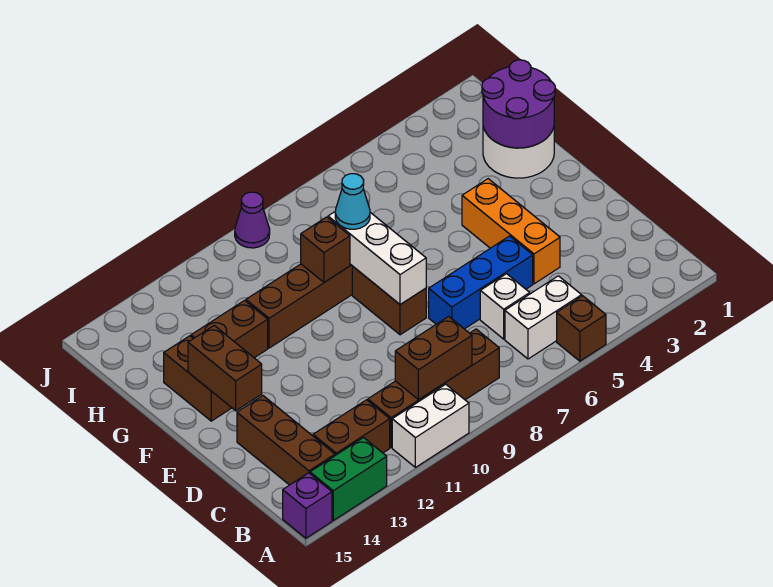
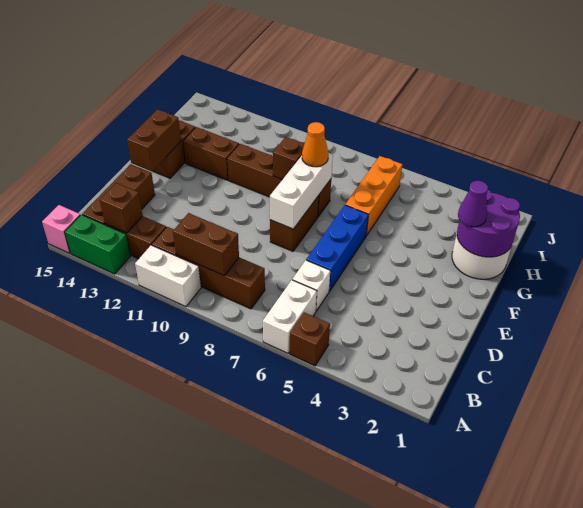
purple 1x1 brick [283,473,332,538] -> pink 1x1 brick [42,205,80,253]
white 1x2 brick [505,276,582,359] -> white 1x2 brick turned to [263,280,317,353]
none -> brown 1x1 brick [100,183,143,233]
orange 1x3 brick [462,179,560,284] -> orange 1x3 brick moved to [345,156,402,235]
blue 1x3 brick [429,236,533,329] -> blue 1x3 brick turned to [306,205,368,291]
cyan 1x1 cone [335,174,370,229] -> orange 1x1 cone [302,122,328,167]
purple 1x1 cone [235,192,270,248] -> purple 1x1 cone moved to [458,181,488,227]

